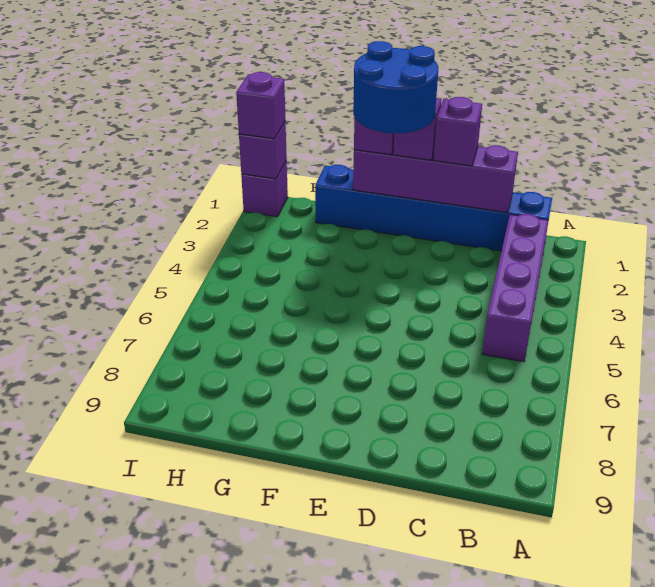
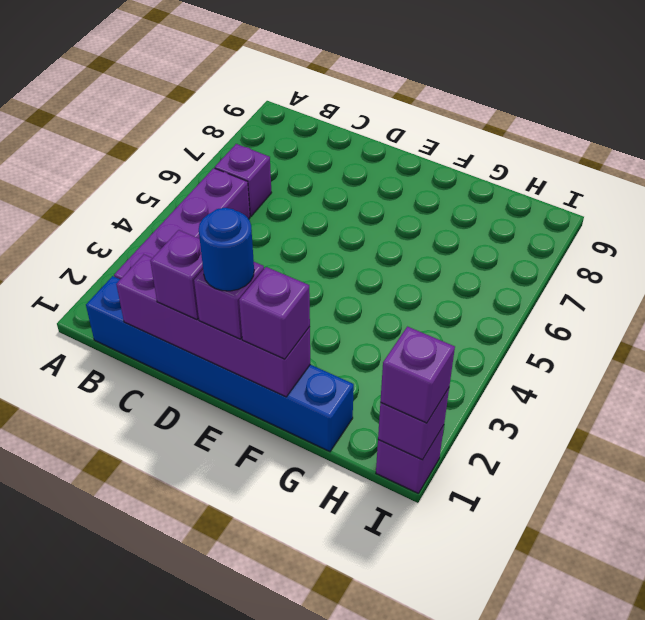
none -> purple 1x1 brick [215,144,272,216]
blue 2x2 round brick [353,41,438,133] -> blue 1x1 round brick [199,208,254,291]

